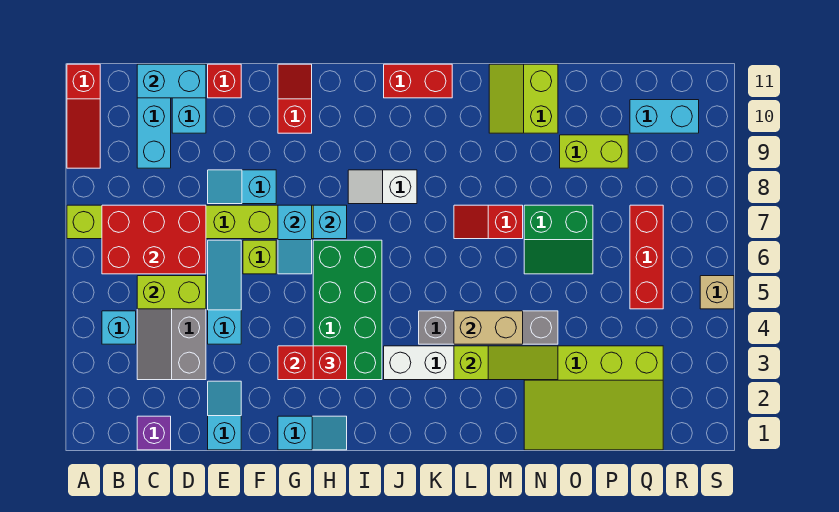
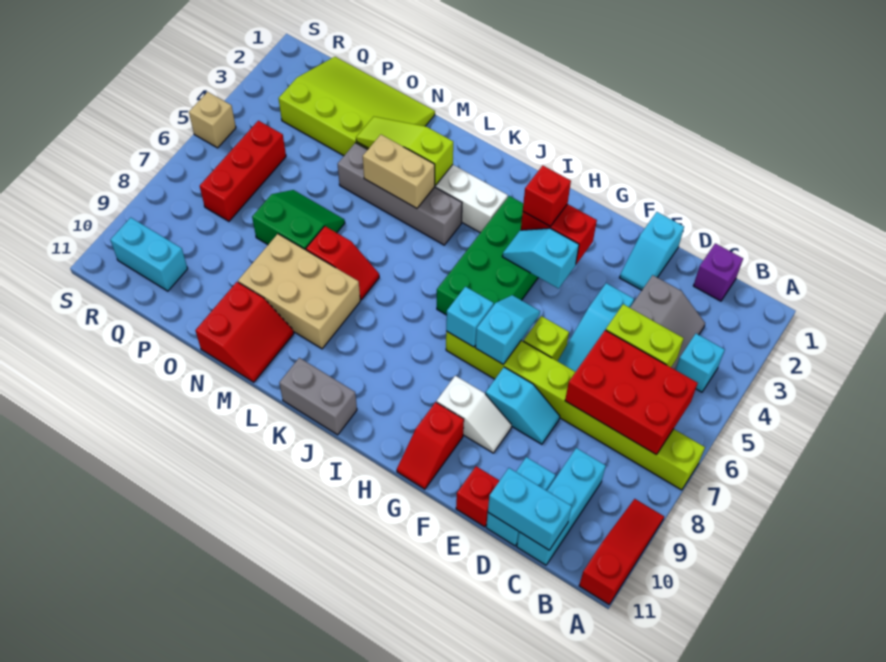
cyan 1x2 slope [278,416,347,450] -> cyan 1x2 slope moved to [502,228,579,289]
white 1x2 slope [348,170,417,204] -> white 1x2 slope moved to [436,376,512,453]
red 1x2 brick [384,64,452,98] -> grey 1x2 brick [279,358,357,435]
none -> tan 2x3 brick [238,234,360,349]
lime 2x2 slope [489,64,558,133] -> red 2x2 slope [195,282,294,382]
lime 1x2 brick [560,135,628,168] -> none

